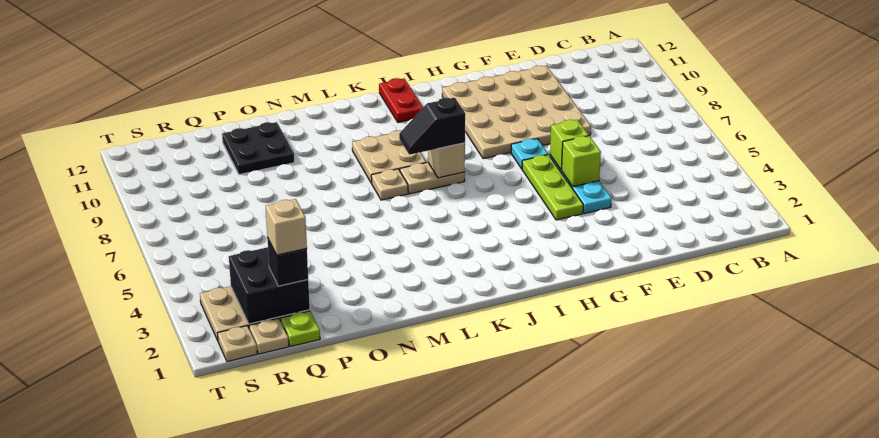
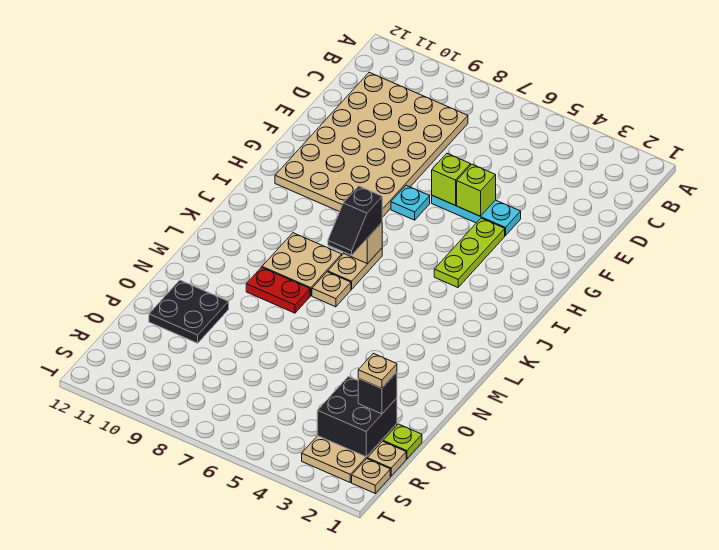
tan 4x4 plate [442,66,591,159] -> tan 4x6 plate [275,72,468,217]
lime 1x3 plate [522,155,583,220] -> lime 1x3 plate turned to [434,218,505,287]
red 1x2 plate [379,78,423,122] -> red 1x2 plate moved to [246,267,310,313]
tan 1x1 brick [266,199,307,255] -> tan 1x1 plate [358,353,397,388]

